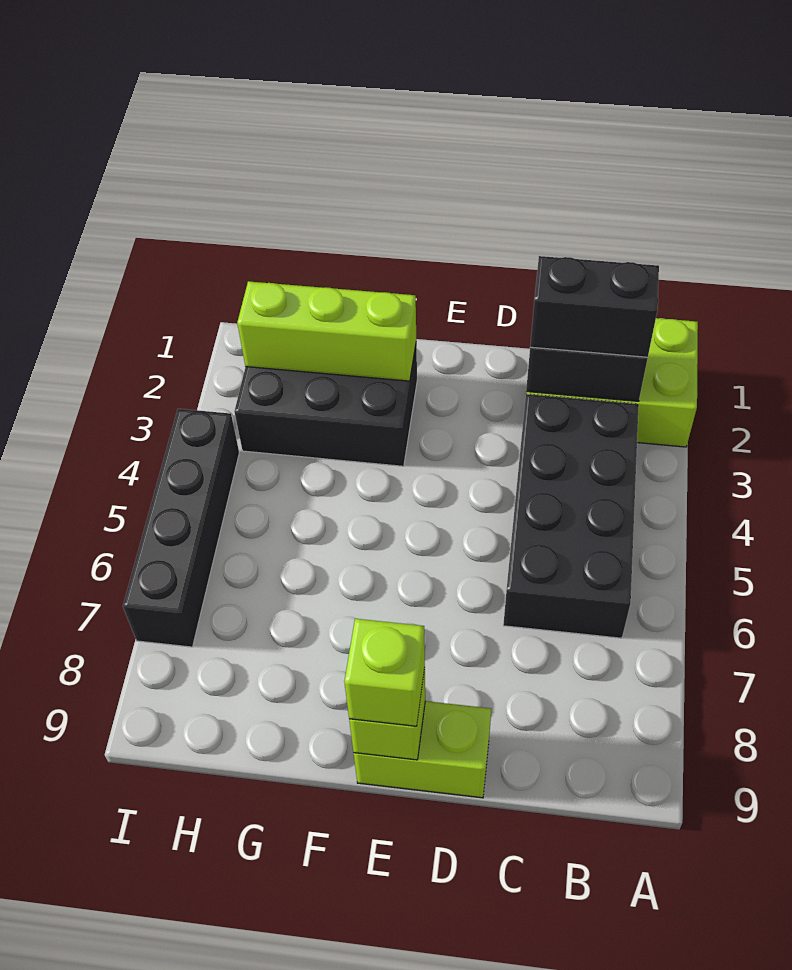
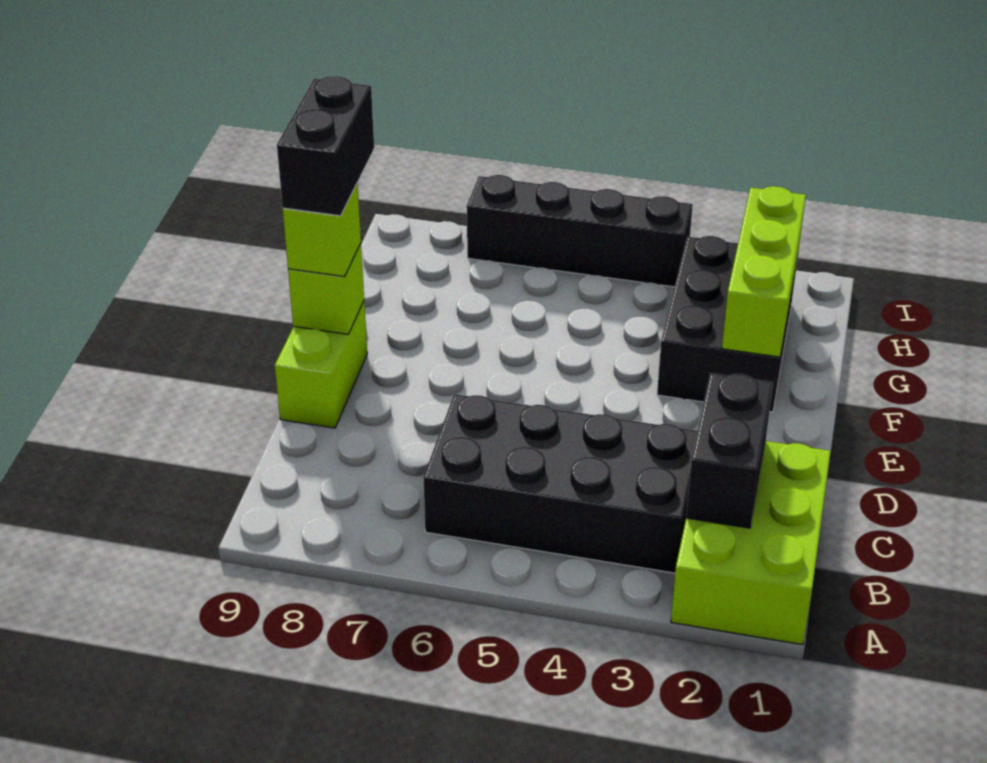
black 1x2 brick [530,256,659,358] -> black 1x2 brick moved to [277,76,374,216]

